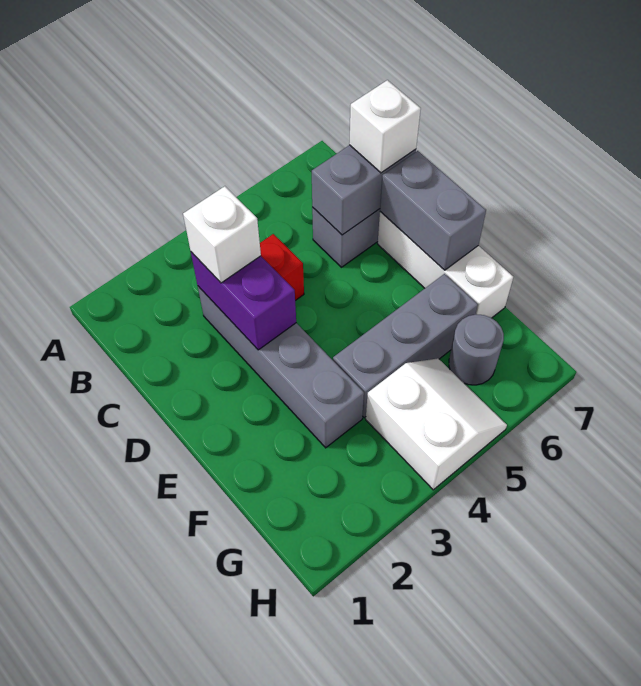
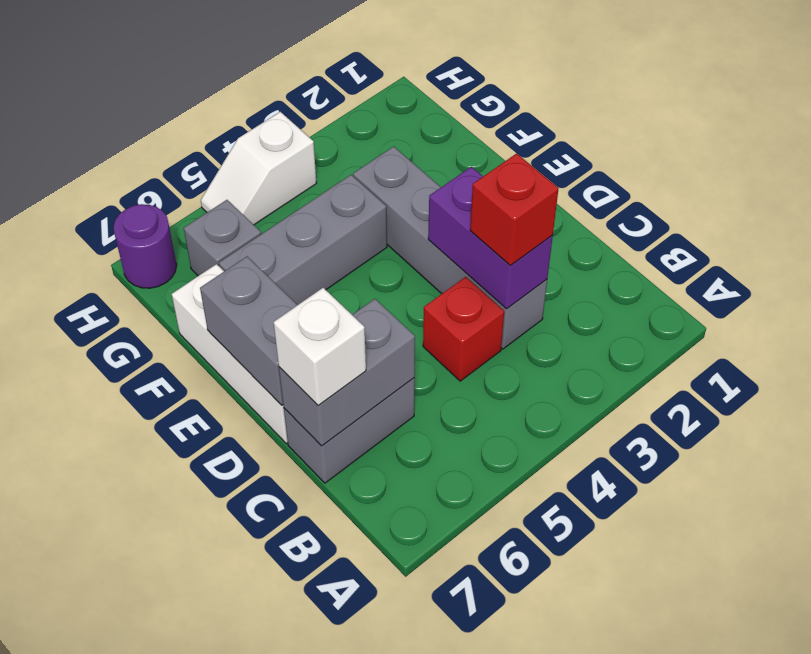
white 1x1 brick [183,186,261,283] -> red 1x1 brick [470,154,559,265]
white 2x2 slope [366,358,507,490] -> white 1x2 slope [201,112,316,225]
grey 1x1 round brick [449,314,504,385] -> grey 1x1 brick [184,200,261,276]
none -> purple 1x1 round brick [113,204,177,288]

